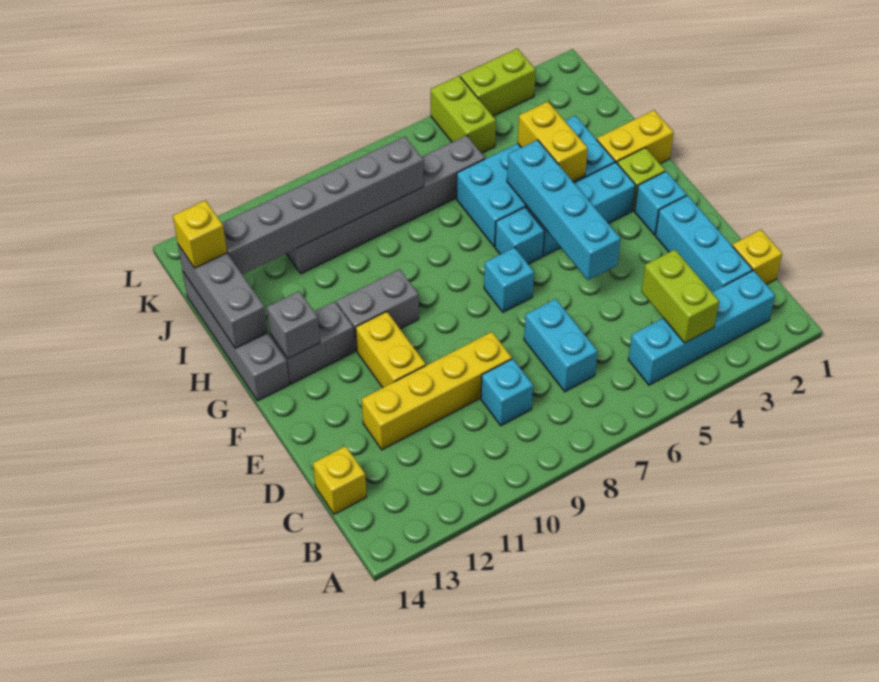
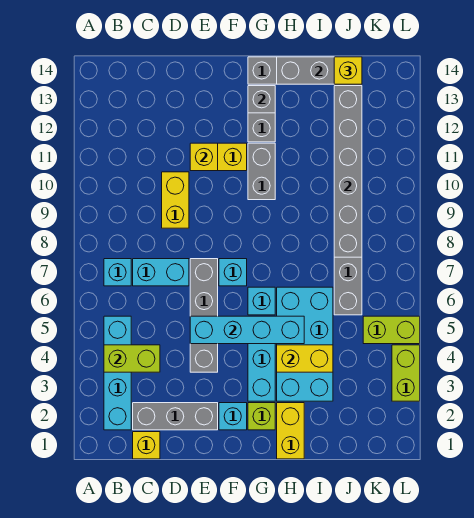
cyan 1x3 brick [655,196,752,292] -> grey 1x3 brick [133,403,218,430]
cyan 1x1 brick [481,359,533,426] -> cyan 1x1 brick moved to [104,259,131,286]
yellow 1x1 brick [313,446,367,514] -> yellow 1x1 brick moved to [190,143,218,171]
yellow 1x4 brick [362,332,512,450] -> yellow 1x2 brick [162,172,189,228]
none -> grey 1x4 brick [190,259,218,372]

